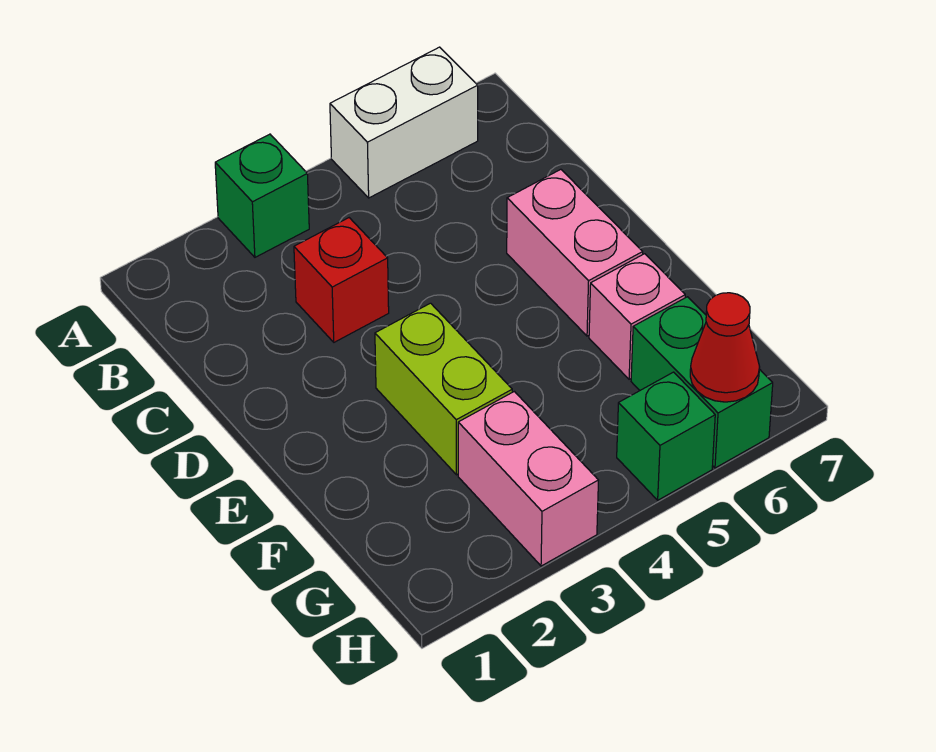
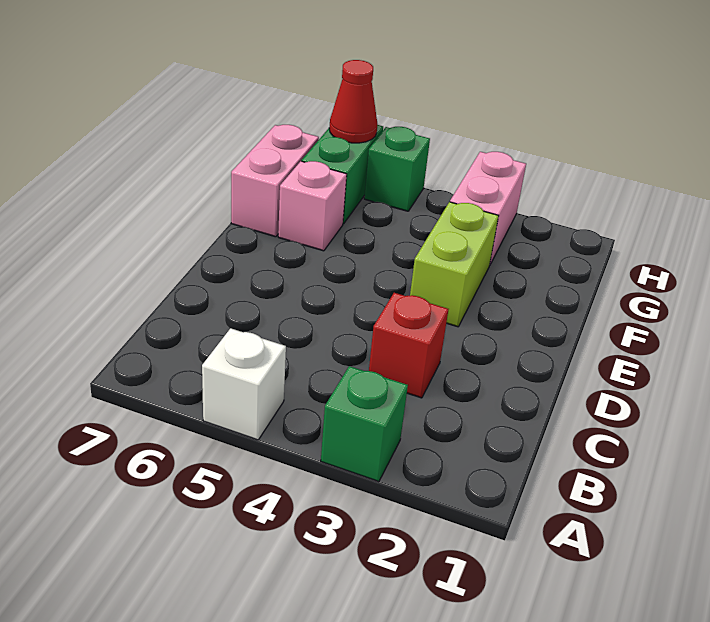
white 1x2 brick [330,47,478,198] -> white 1x1 brick [202,328,286,440]
pink 1x2 brick [507,169,643,336] -> pink 1x2 brick moved to [231,125,319,237]

